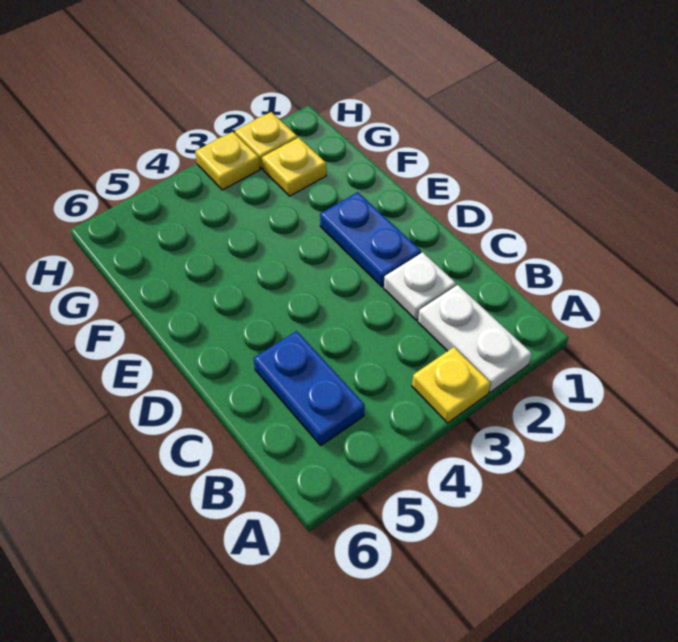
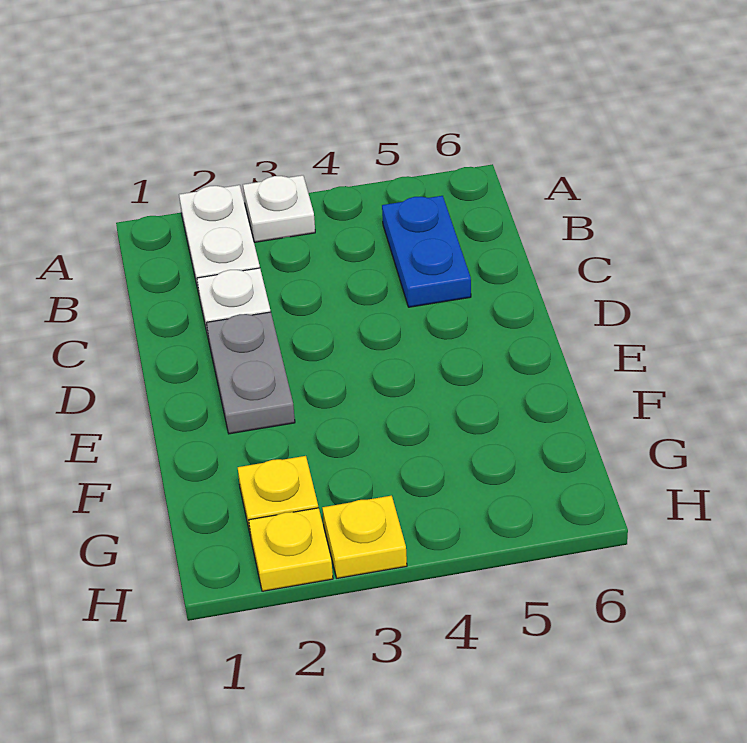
yellow 1x1 plate [412,347,490,423] -> white 1x1 plate [243,175,315,242]
blue 1x2 plate [320,192,421,287] -> grey 1x2 plate [207,312,295,434]

